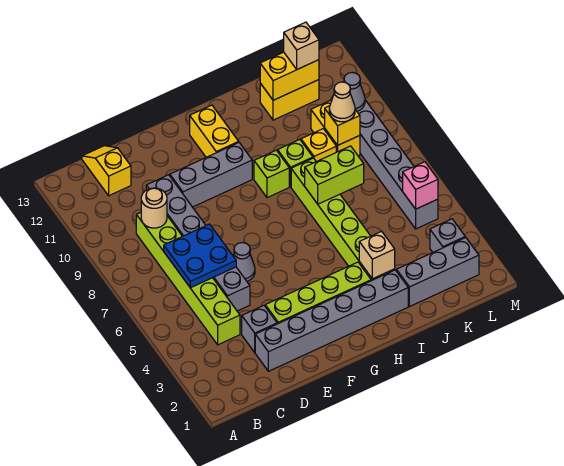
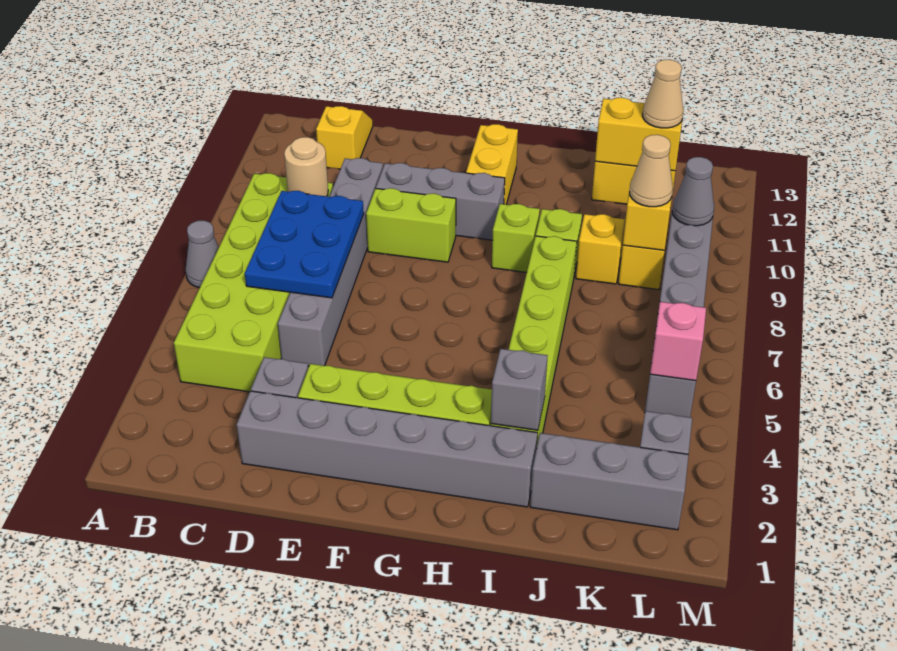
lime 1x6 brick [136,213,240,345] -> lime 2x6 brick [174,173,333,392]
blue 2x2 plate [164,224,236,288] -> blue 2x3 plate [245,191,364,298]
grey 1x1 cone [233,243,255,281] -> grey 1x1 cone moved to [186,221,219,288]
tan 1x1 brick [359,231,395,279] -> grey 1x1 brick [491,349,548,430]
lime 1x2 brick [305,146,364,204] -> lime 1x2 brick moved to [366,188,456,262]
tan 1x1 brick [284,22,319,69] -> tan 1x1 cone [643,60,683,128]

